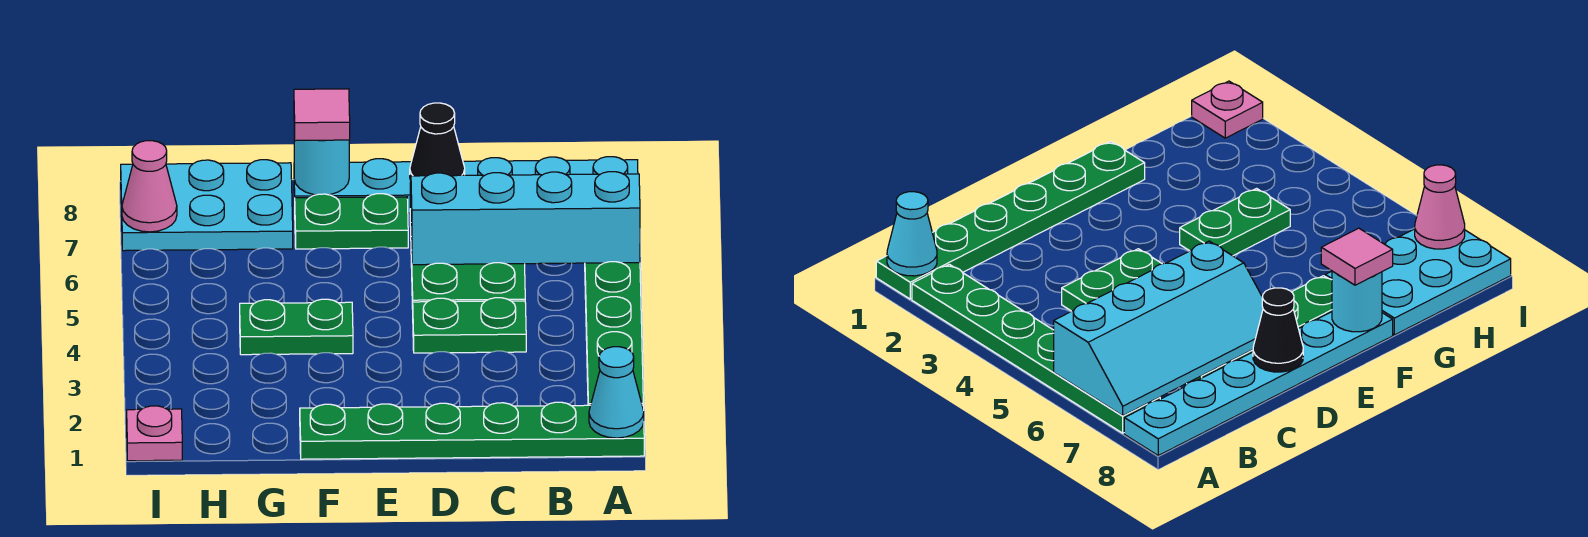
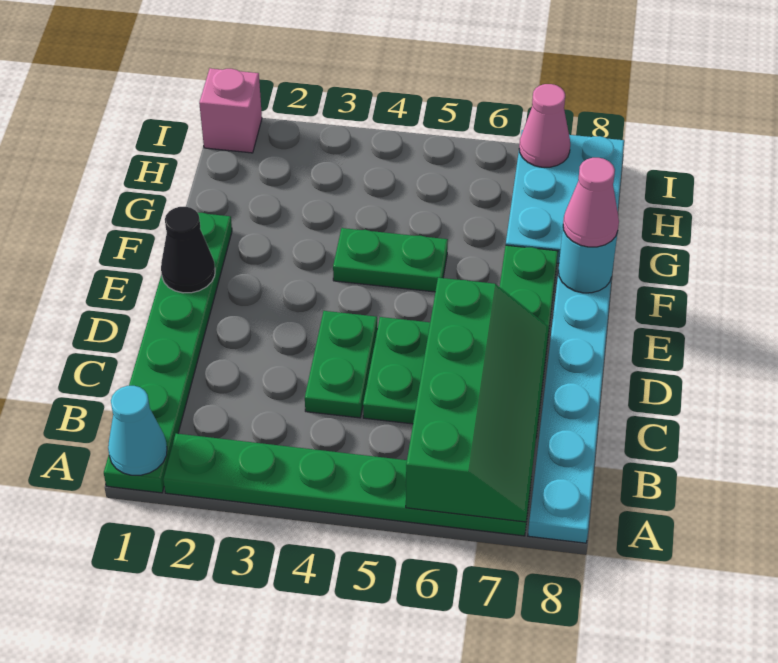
cyan 2x4 slope [410,172,640,265] -> green 2x4 slope [406,278,549,522]
black 1x1 cone [410,103,465,180] -> black 1x1 cone moved to [161,207,215,293]
green 1x2 plate [240,299,353,355] -> green 1x2 plate turned to [333,228,448,292]
pink 1x1 tile [294,89,350,141] -> pink 1x1 cone [563,158,619,247]
pink 1x1 plate [127,406,182,461] -> pink 1x1 brick [199,68,262,153]

